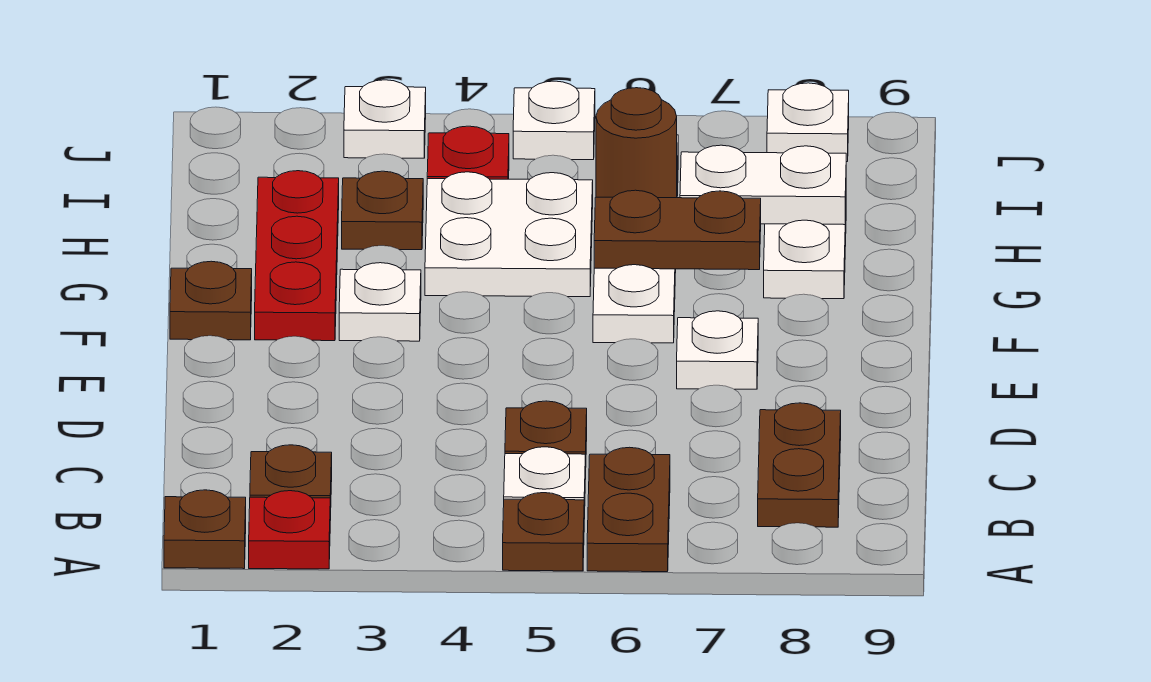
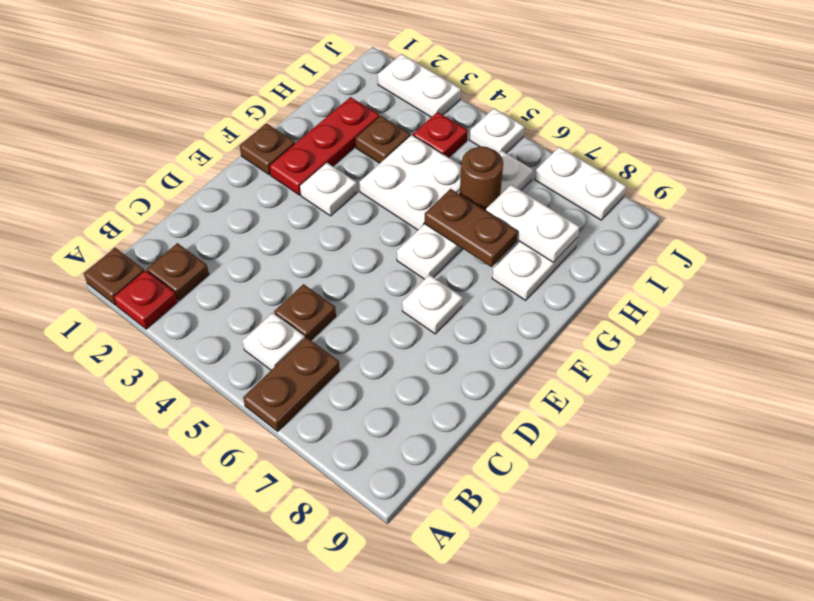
brown 1x1 plate [503,493,584,571] -> none
brown 1x2 plate [758,403,841,527] -> none
white 1x1 plate [344,80,426,158] -> white 1x2 plate [378,54,461,117]
white 1x1 plate [767,83,849,162] -> white 1x2 plate [535,147,626,220]

